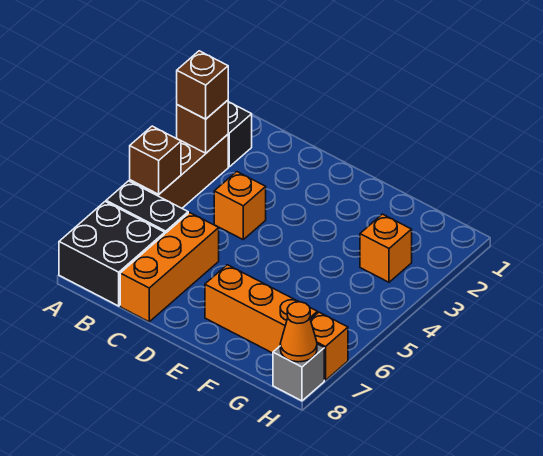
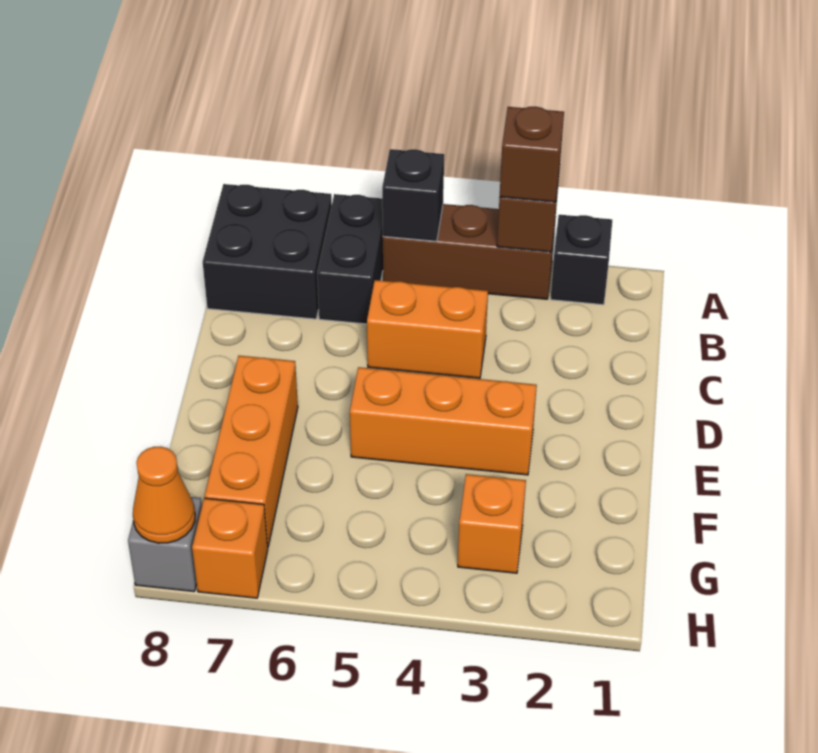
brown 1x1 brick [130,126,181,194] -> black 1x1 brick [382,149,444,241]
orange 1x1 brick [214,172,266,239] -> orange 1x2 brick [367,280,488,378]
orange 1x3 brick [120,213,219,322] -> orange 1x3 brick moved to [350,367,537,475]

